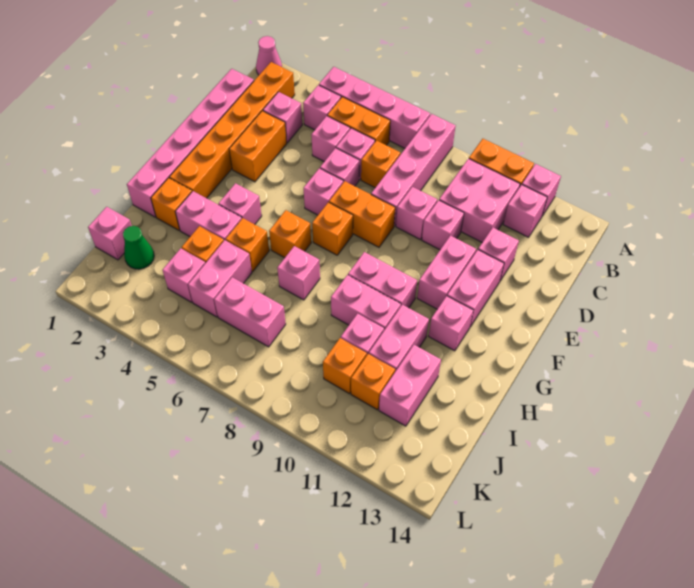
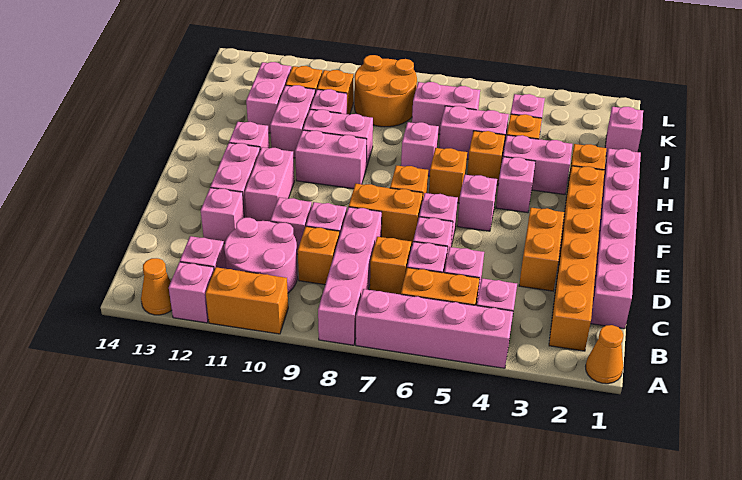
pink 1x1 cone [256,36,282,75] -> orange 1x1 cone [585,325,624,384]
none -> orange 1x1 cone [141,258,172,315]
pink 2x2 brick [439,159,520,242] -> pink 2x2 round brick [224,218,298,293]
pink 1x1 brick [263,92,302,143] -> pink 1x1 brick moved to [457,175,497,231]
none -> orange 1x1 brick [298,227,339,285]
pink 1x2 brick [188,240,252,317] -> pink 1x2 brick turned to [439,106,509,159]
green 1x1 cone [123,226,154,269] -> none
none -> orange 2x2 round brick [354,55,417,127]

